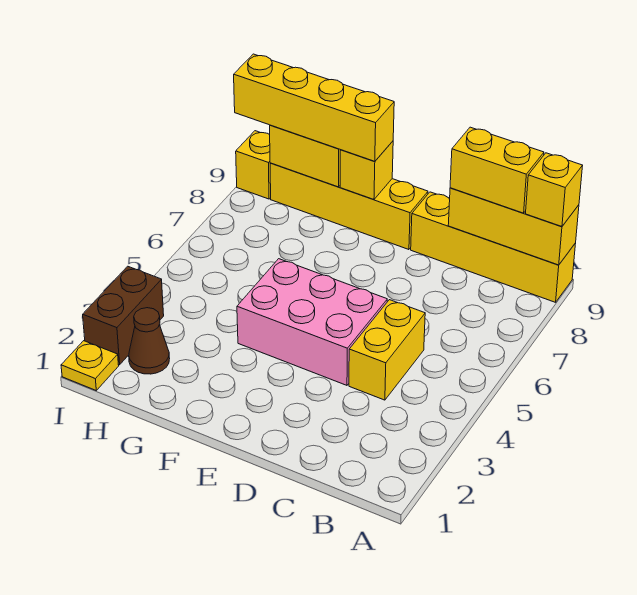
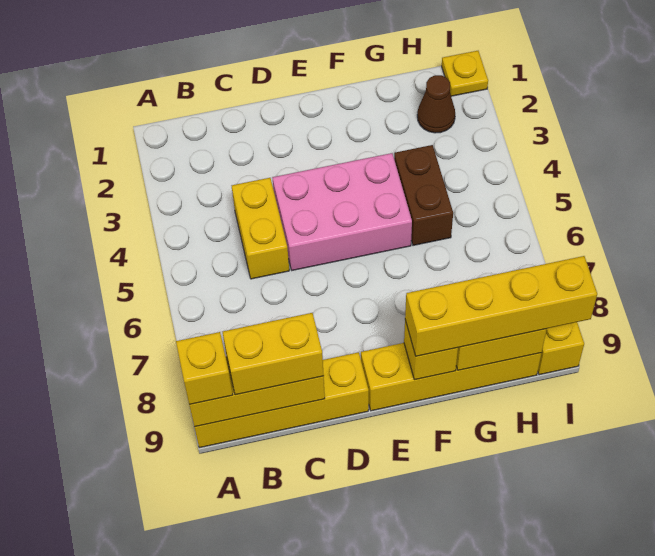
brown 1x2 brick [83,266,164,365] -> brown 1x2 brick moved to [394,145,453,245]

